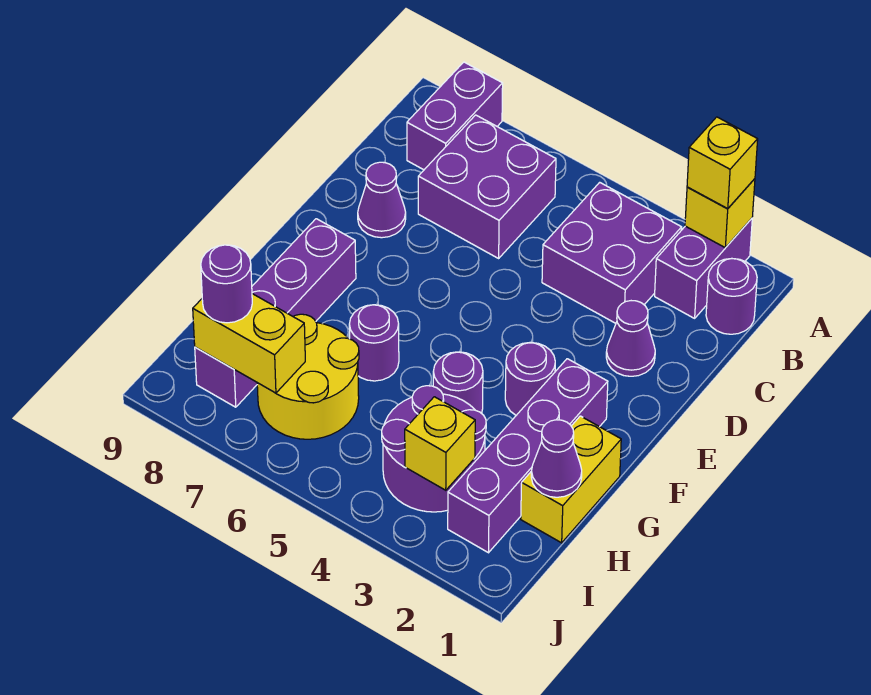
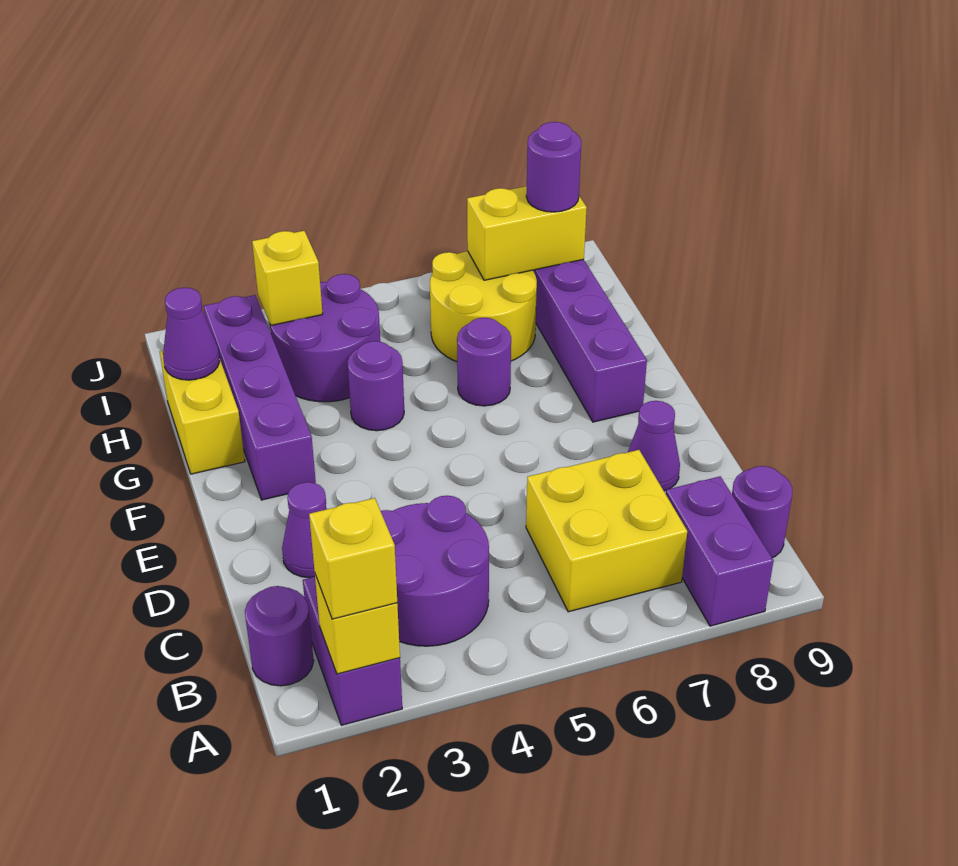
purple 2x2 brick [542,182,682,323] -> purple 2x2 round brick [381,496,489,646]
purple 2x2 brick [418,115,556,258] -> yellow 2x2 brick [526,450,687,612]
purple 1x1 round brick [505,342,555,415] -> purple 1x1 round brick moved to [732,466,792,558]

